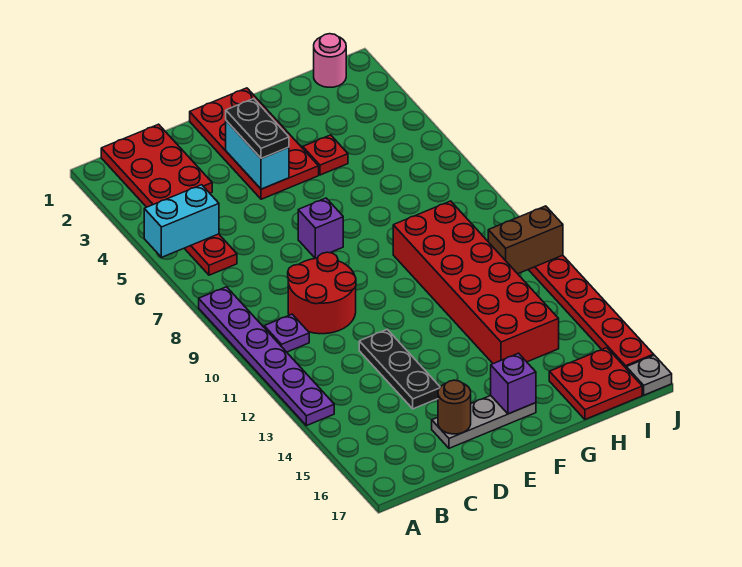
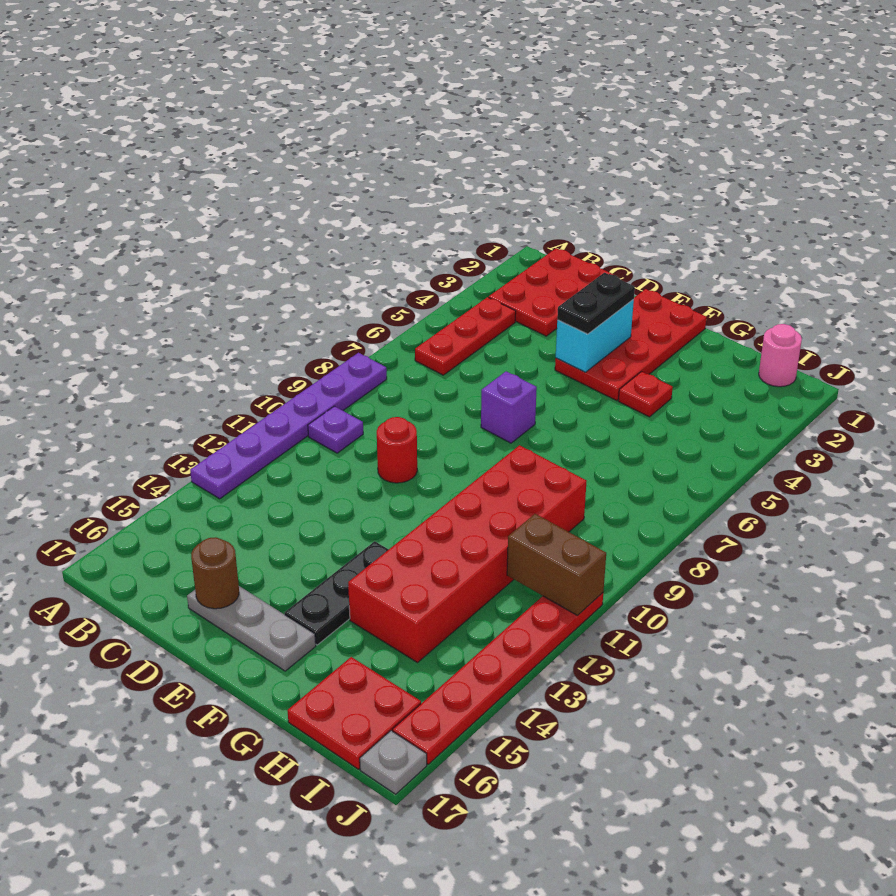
cyan 1x2 brick [144,185,219,257] -> none
red 2x2 round brick [288,252,356,334] -> red 1x1 round brick [377,417,417,483]
black 1x3 plate [359,329,440,409] -> black 1x3 plate moved to [285,541,389,645]
purple 1x1 brick [491,353,536,414] -> none

